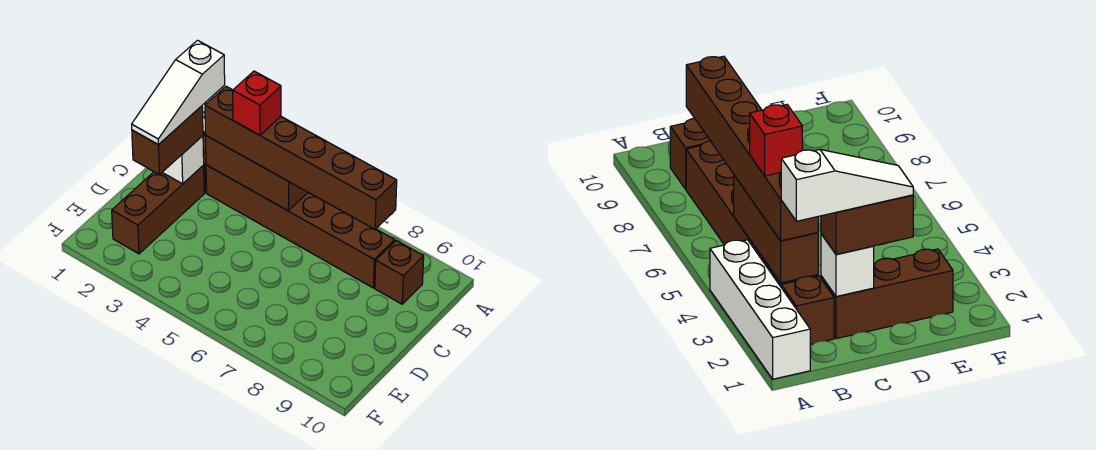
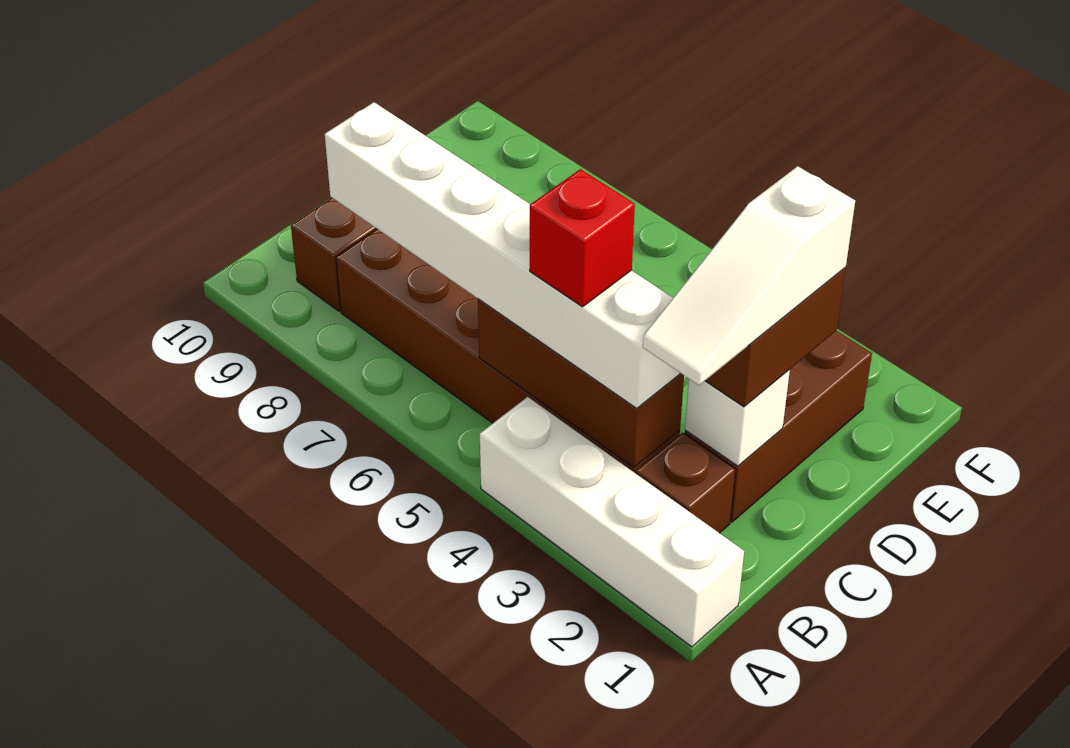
white 1x3 slope [132,40,225,145] -> white 1x3 slope turned to [643,166,855,385]
brown 1x6 brick [205,86,397,229] -> white 1x6 brick [325,102,681,408]

